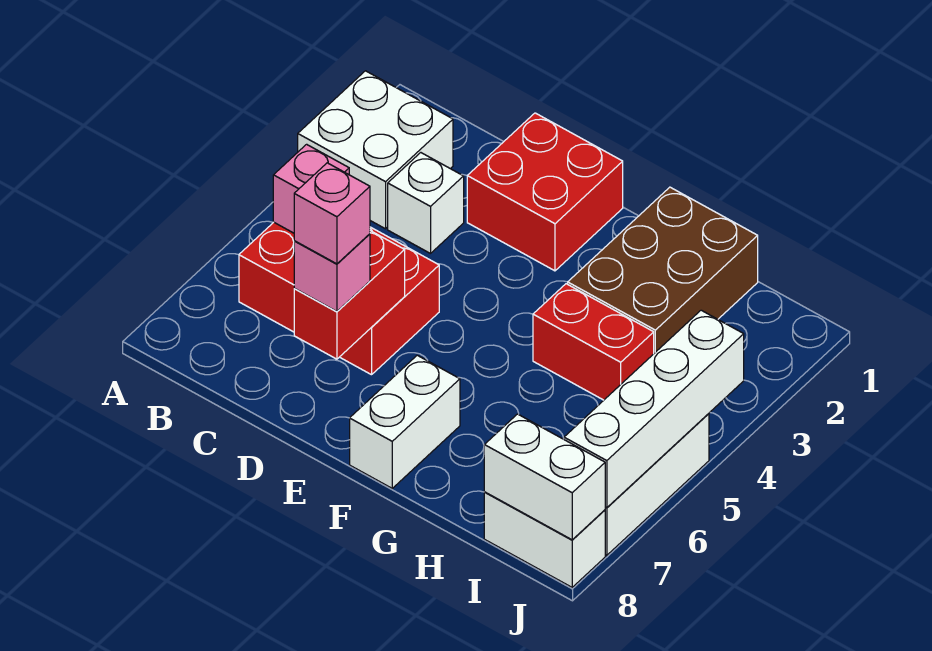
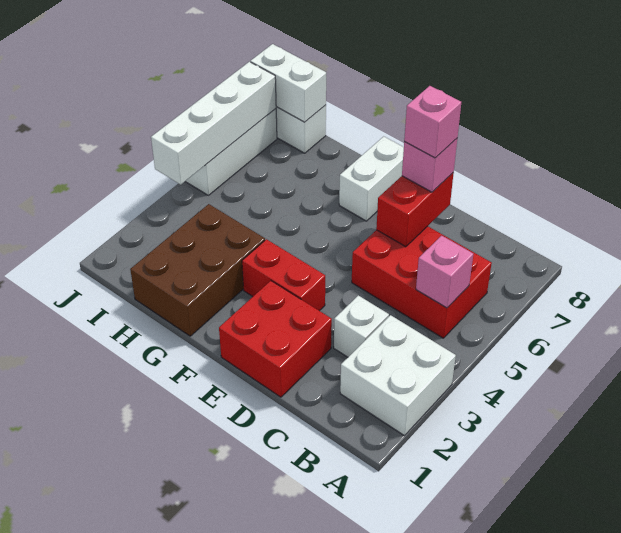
red 1x2 brick [533,284,654,400] -> red 1x2 brick moved to [242,239,325,311]

